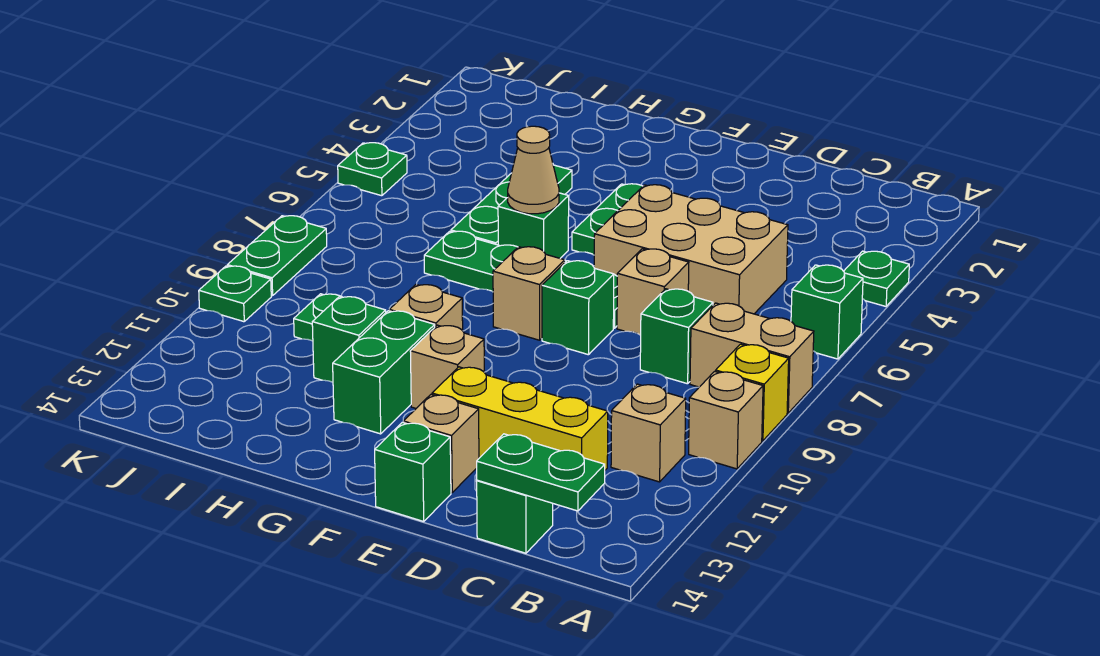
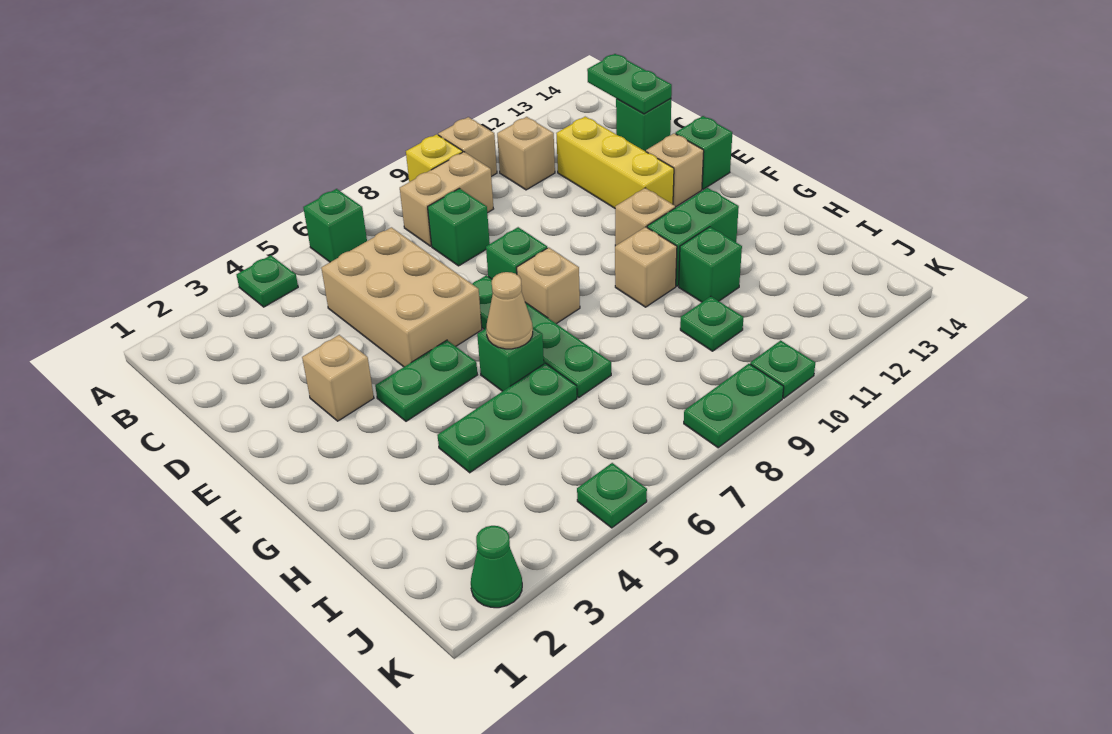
tan 1x2 brick [690,303,814,413] -> tan 1x2 brick turned to [400,152,493,246]
tan 1x1 brick [617,249,689,335] -> tan 1x1 brick moved to [302,335,374,421]
none -> green 1x1 cone [471,526,522,608]

